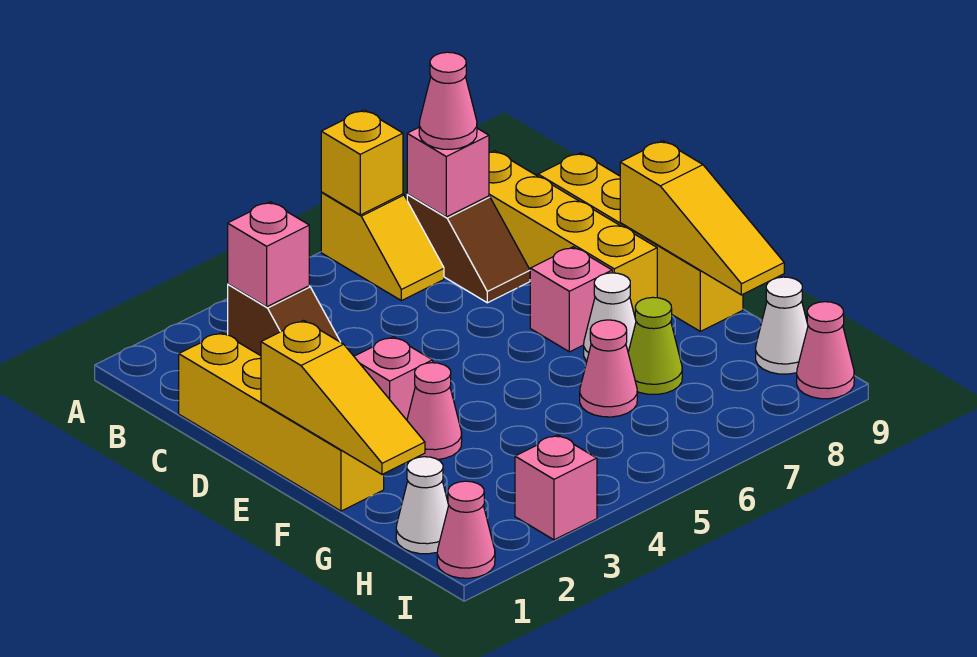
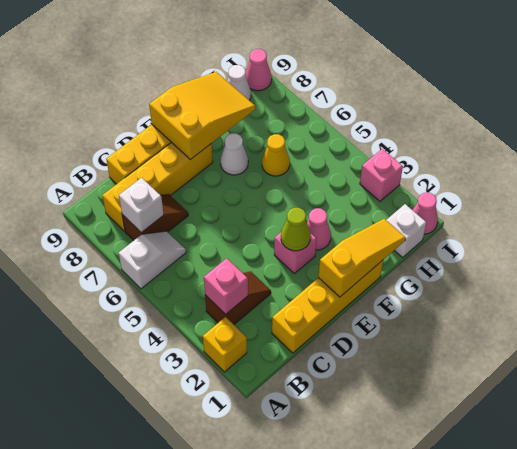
yellow 1x2 slope [321,192,444,301] -> white 1x2 slope [119,231,186,289]
yellow 1x1 brick [321,110,403,215] -> yellow 1x1 brick moved to [203,317,247,372]
pink 1x1 brick [407,128,489,217] -> white 1x1 brick [119,178,164,233]
pink 1x1 cone [419,52,477,149] -> none
pink 1x1 brick [530,247,612,352] -> none
yellow 1x3 slope [620,141,784,295] -> yellow 2x3 slope [149,72,255,160]
pink 1x1 cone [580,320,637,417] -> yellow 1x1 cone [262,134,290,176]
lime 1x1 cone [628,297,682,394] -> lime 1x1 cone moved to [281,208,311,251]
white 1x1 cone [396,457,449,554] -> white 1x1 brick [387,204,426,257]

